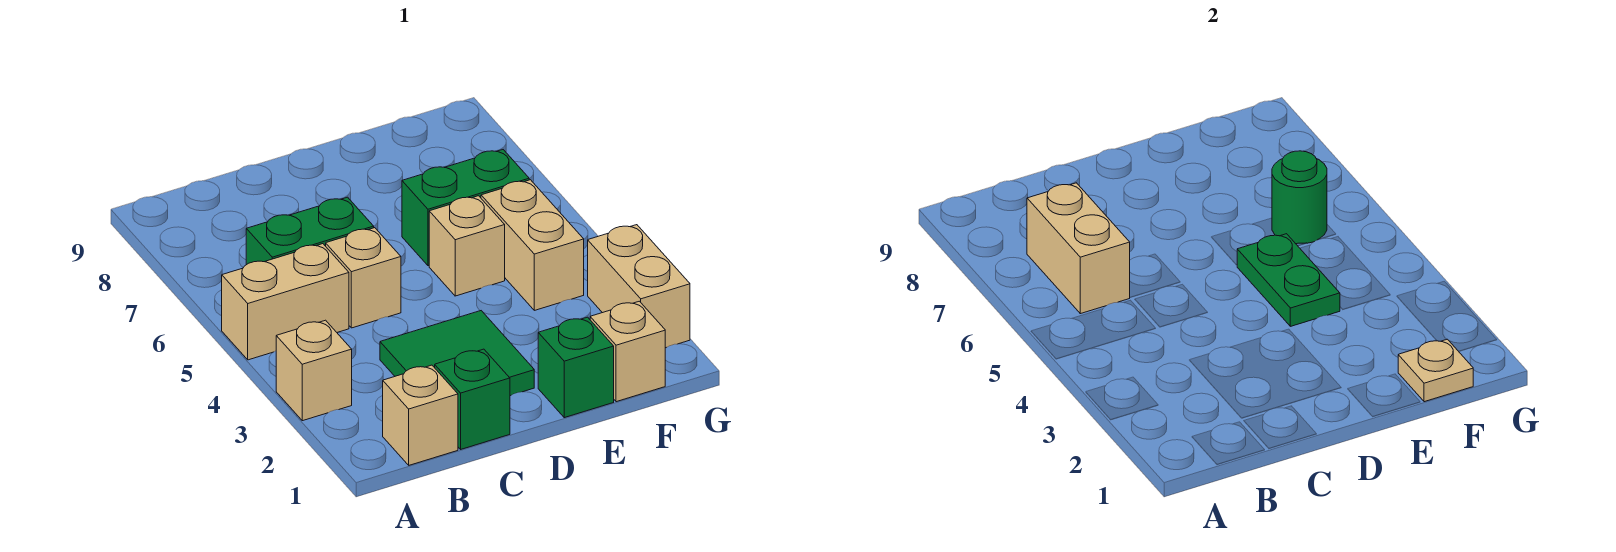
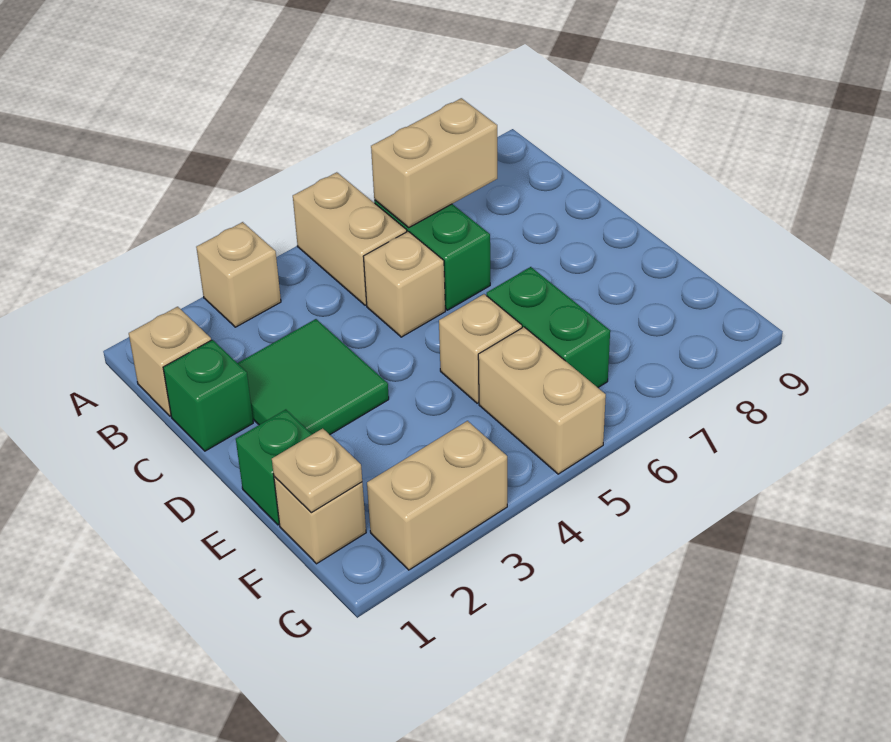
green 1x2 plate [1237,234,1340,326] -> none
tan 1x2 brick [481,180,584,310] -> tan 1x2 brick turned to [478,327,606,474]
green 1x1 round brick [1272,151,1327,244] -> none

